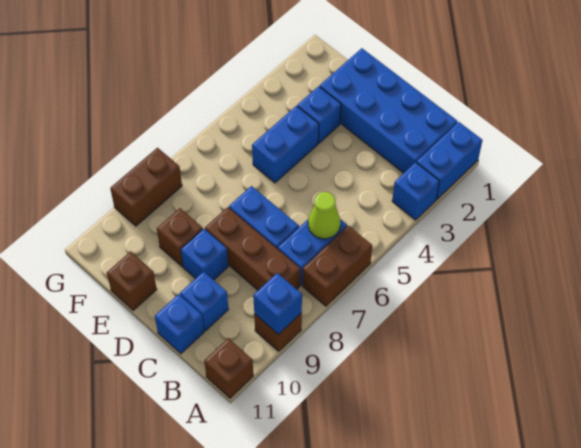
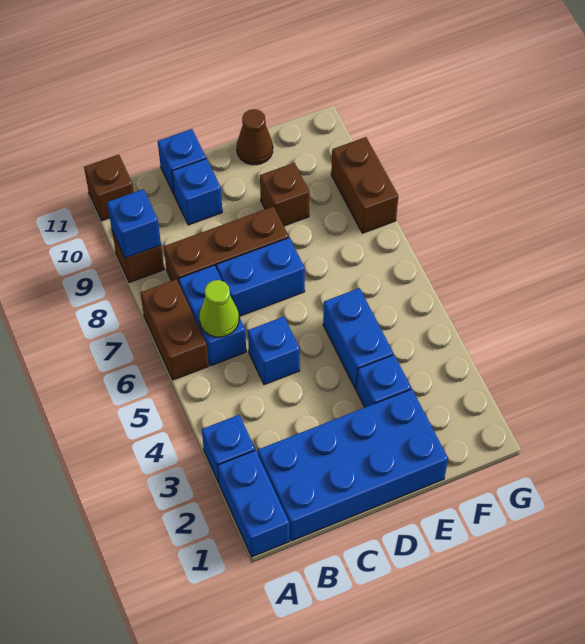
blue 1x1 brick [181,229,228,280] -> blue 1x1 brick moved to [248,317,300,385]
brown 1x1 brick [107,251,157,311] -> brown 1x1 cone [237,109,273,165]

